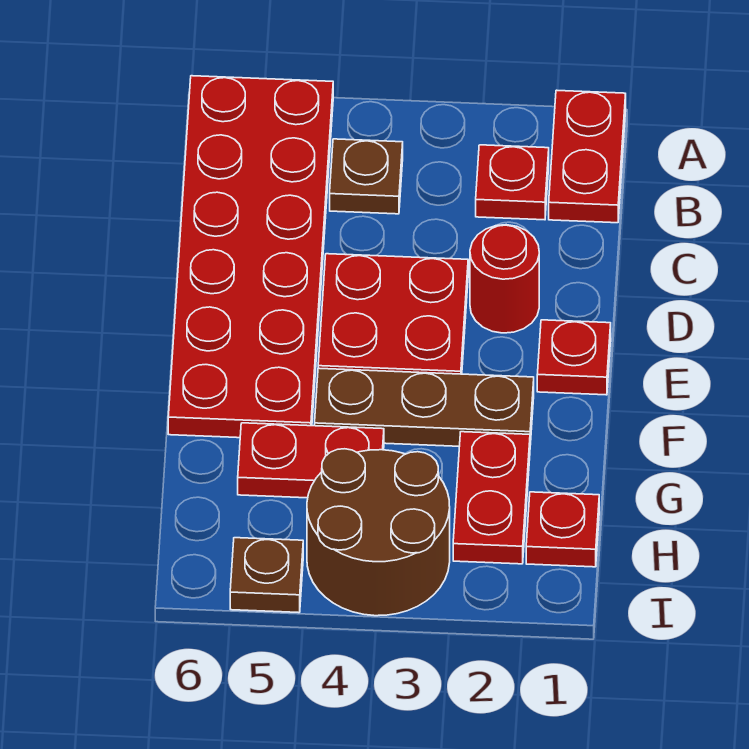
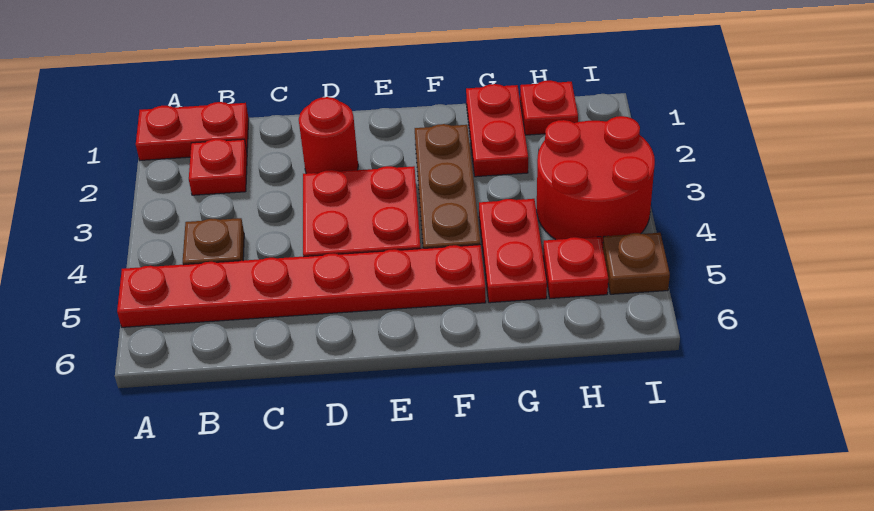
red 2x6 plate [168,76,333,438] -> red 1x6 plate [117,245,486,327]
red 1x1 plate [537,320,611,395] -> red 1x1 plate moved to [543,237,608,298]
red 1x2 plate [453,432,530,564] -> red 1x2 plate turned to [466,84,528,177]
brown 2x2 round brick [307,449,450,616] -> red 2x2 round brick [537,116,655,247]

